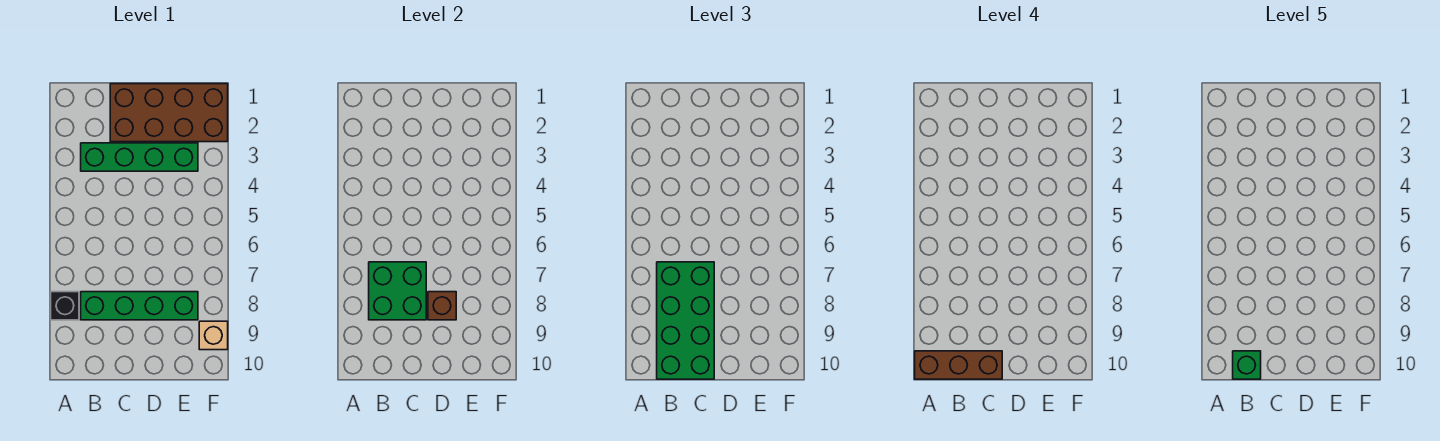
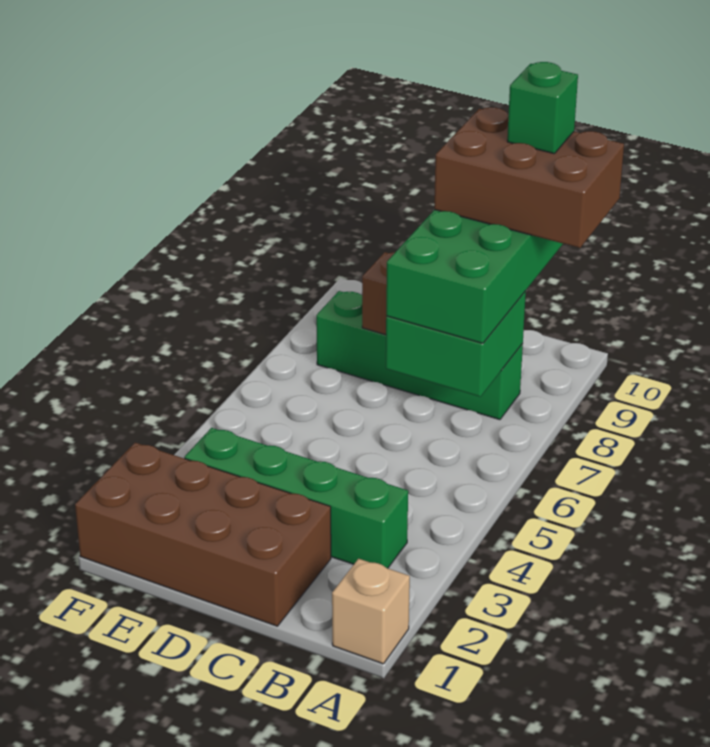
black 1x1 brick [51,292,79,320] -> none
brown 1x3 brick [915,351,1002,379] -> brown 2x3 brick [434,107,624,248]
tan 1x1 brick [199,321,228,350] -> tan 1x1 brick moved to [332,559,410,664]

